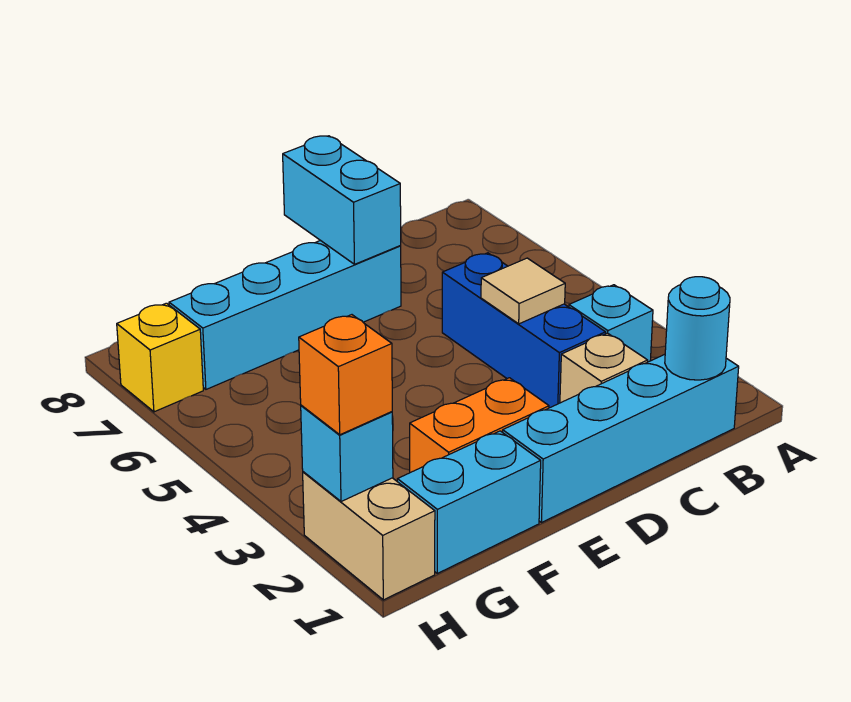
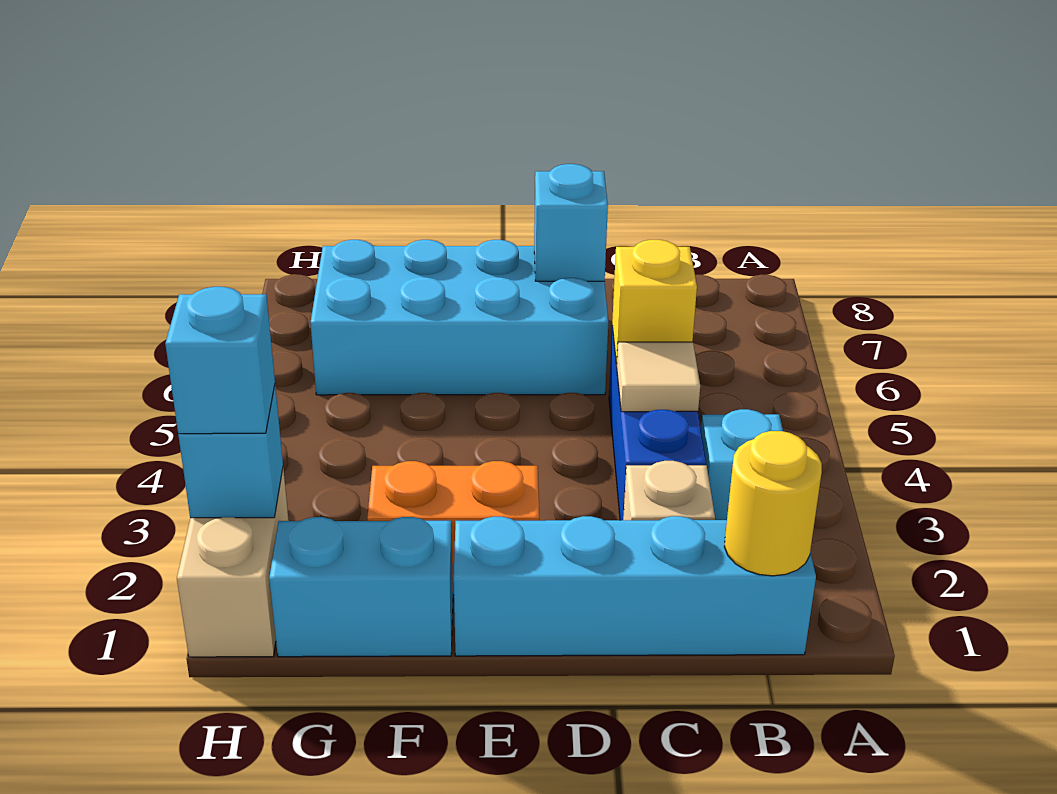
cyan 1x1 round brick [665,277,730,380] -> yellow 1x1 round brick [724,431,822,576]
cyan 1x4 brick [169,240,401,389] -> cyan 2x4 brick [310,240,608,395]
cyan 1x2 brick [283,136,401,264] -> cyan 1x1 brick [534,164,608,281]
orange 1x1 brick [299,315,392,435] -> cyan 1x1 brick [165,287,275,434]
yellow 1x1 brick [117,303,203,412] -> yellow 1x1 brick moved to [612,240,697,365]

